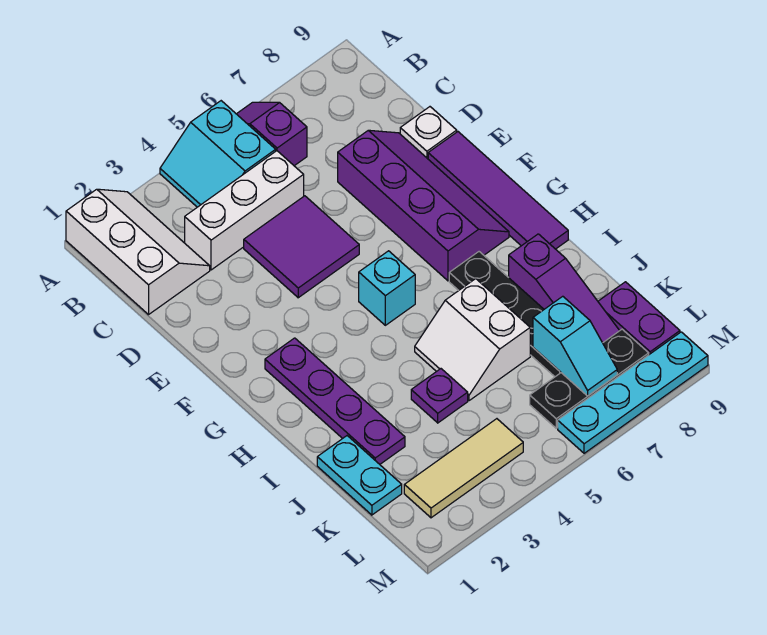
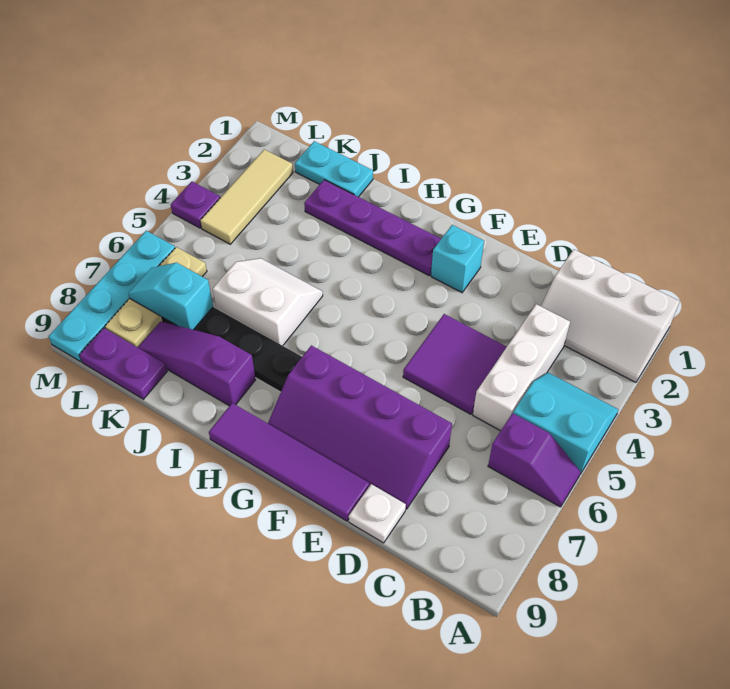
cyan 1x1 brick [359,251,415,325] -> cyan 1x1 brick moved to [431,225,484,292]
purple 1x1 plate [411,369,468,423] -> purple 1x1 plate moved to [171,182,220,228]
black 1x3 plate [530,329,649,428] -> tan 1x3 plate [105,247,207,347]

